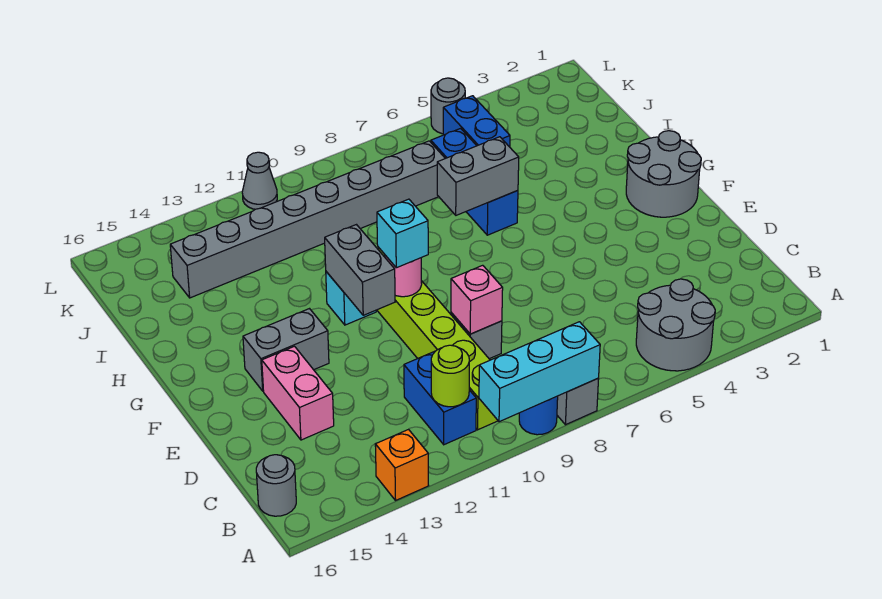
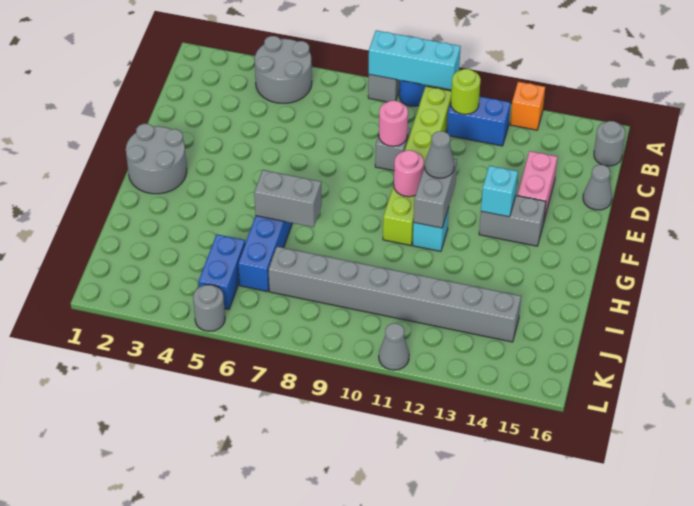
blue 1x2 brick [404,351,476,445] -> blue 1x2 brick turned to [447,96,510,146]
pink 1x1 brick [451,265,503,334] -> pink 1x1 round brick [379,101,408,146]
none -> grey 1x1 cone [583,165,612,210]
cyan 1x1 brick [377,199,428,268] -> cyan 1x1 brick moved to [481,166,518,217]
none -> grey 1x1 cone [425,131,454,178]

